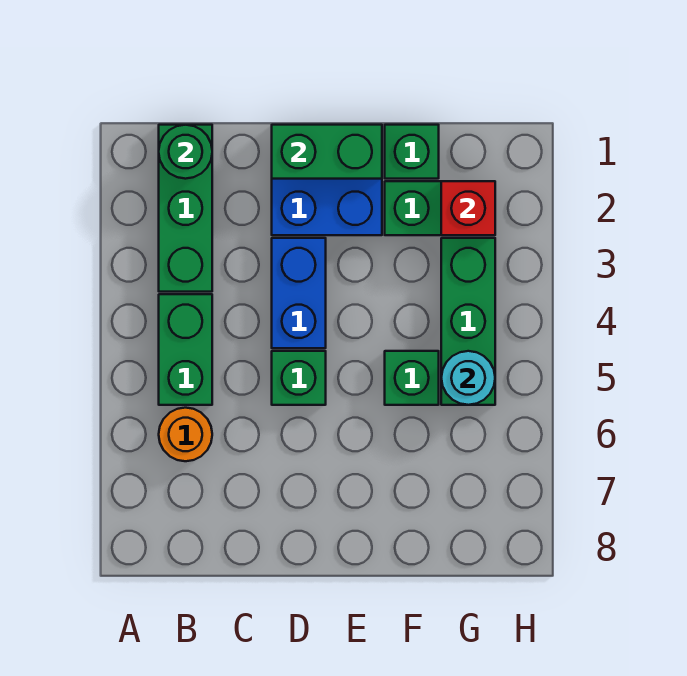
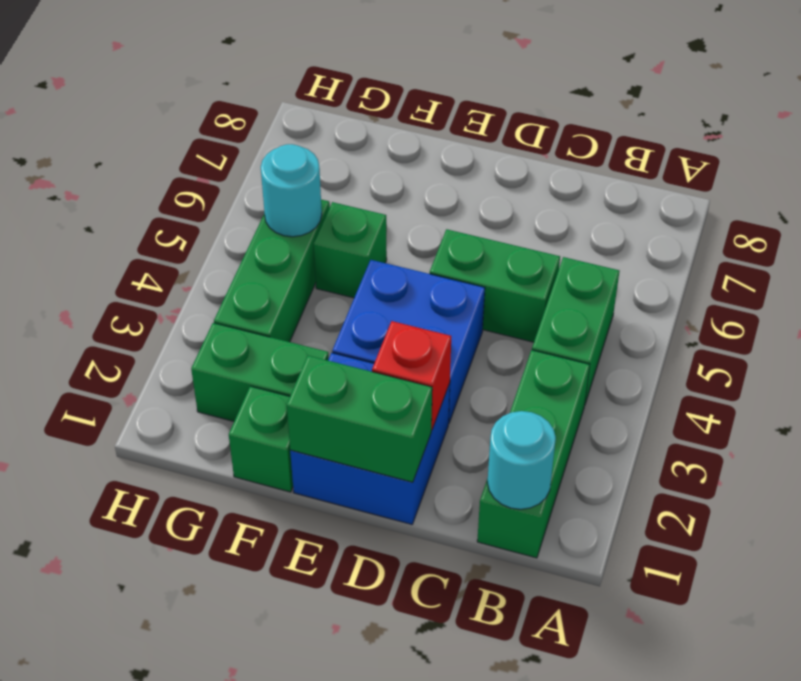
green 1x1 round brick [159,125,212,179] -> cyan 1x1 round brick [487,411,556,509]
orange 1x1 round brick [159,408,212,461] -> none
blue 1x2 brick [272,238,326,348] -> blue 2x2 brick [332,260,485,423]
green 1x1 brick [272,351,326,405] -> green 1x2 brick [430,229,560,342]
red 1x1 brick [441,181,495,235] -> red 1x1 brick moved to [372,321,451,430]

